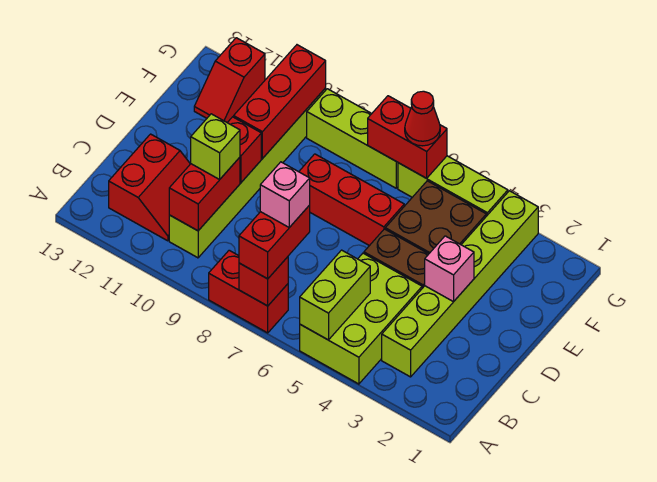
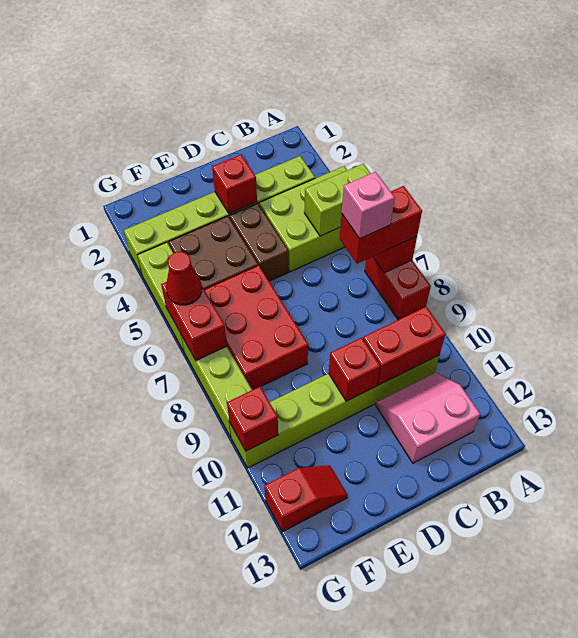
red 2x2 slope [109,134,190,241] -> pink 2x2 slope [376,373,480,463]
lime 1x1 brick [191,114,240,179] -> none
pink 1x1 brick [425,236,474,302] -> red 1x1 brick [212,155,257,214]
red 1x3 brick [299,154,404,246] -> red 2x3 brick [205,265,308,390]
red 1x3 brick [234,45,326,158] -> red 1x1 brick [227,387,278,451]

